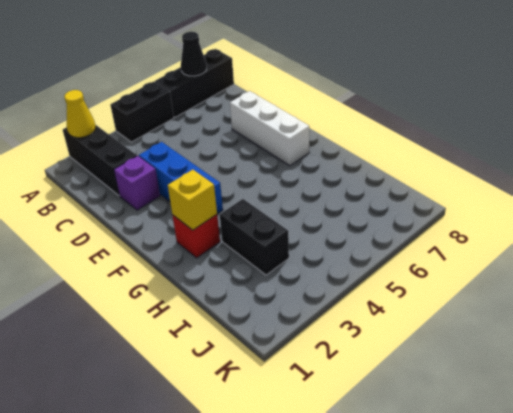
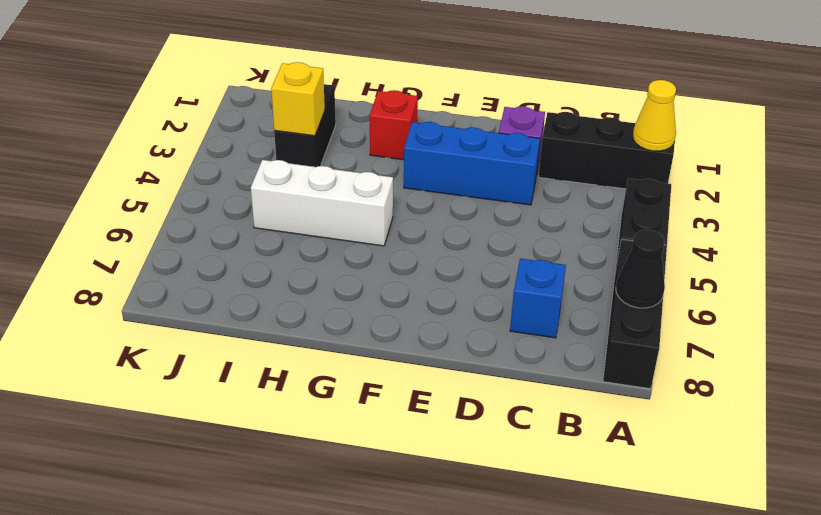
none -> blue 1x1 brick [510,259,566,338]
white 1x3 brick [230,91,309,166] -> white 1x3 brick moved to [251,160,393,246]
yellow 1x1 brick [168,170,217,230] -> yellow 1x1 brick moved to [271,62,325,136]
black 1x2 brick [220,199,289,275] -> black 1x2 brick turned to [274,84,336,167]

